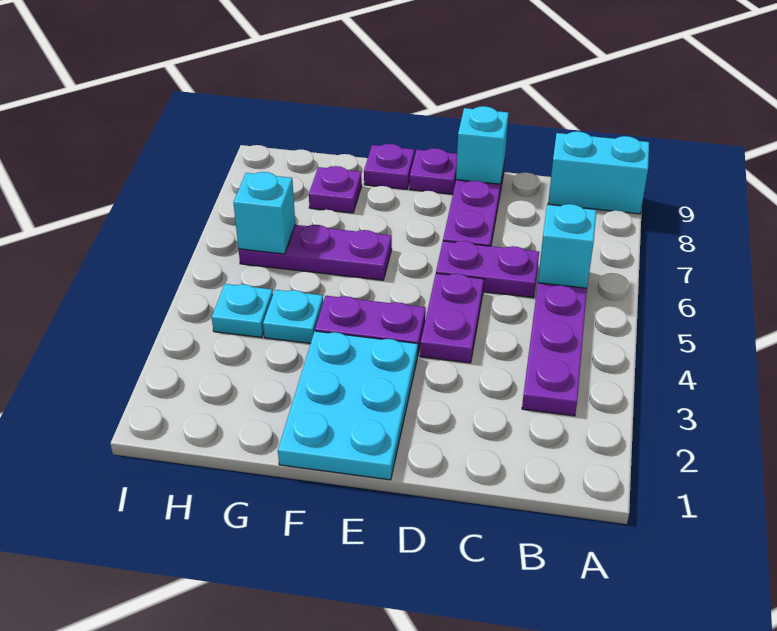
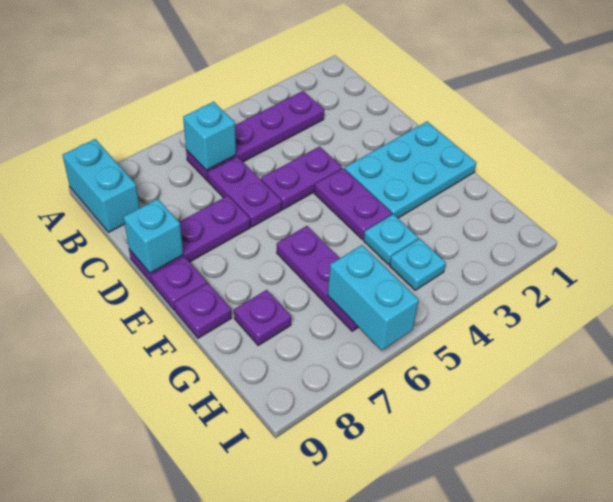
cyan 1x1 brick [233,172,295,254] -> cyan 1x2 brick [328,245,419,350]

